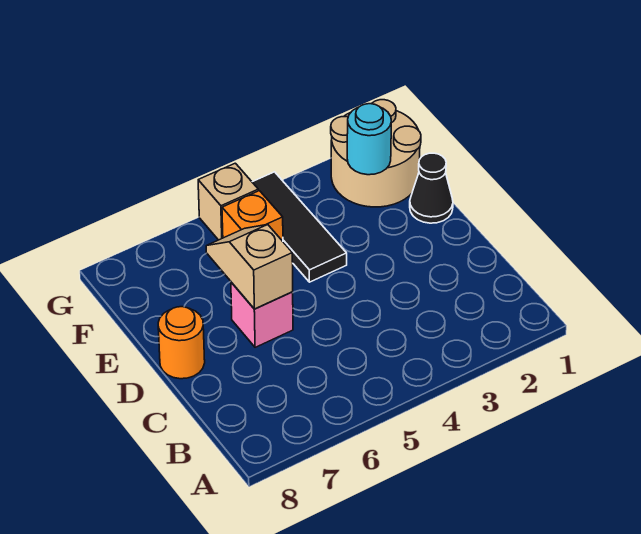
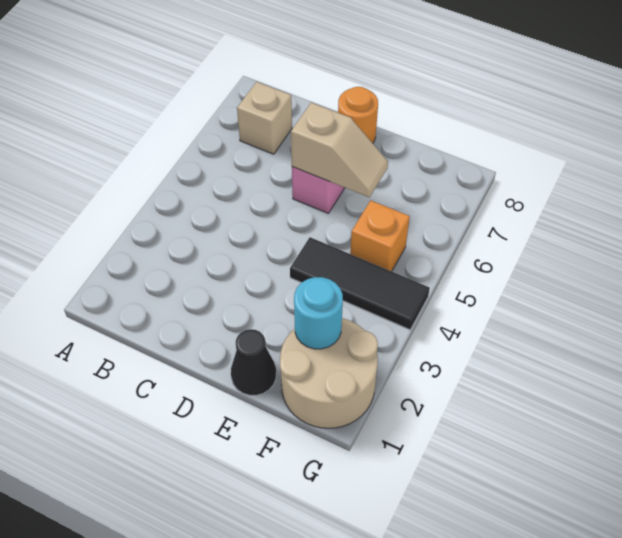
tan 1x1 brick [198,163,258,240] -> tan 1x1 brick moved to [237,82,292,154]

